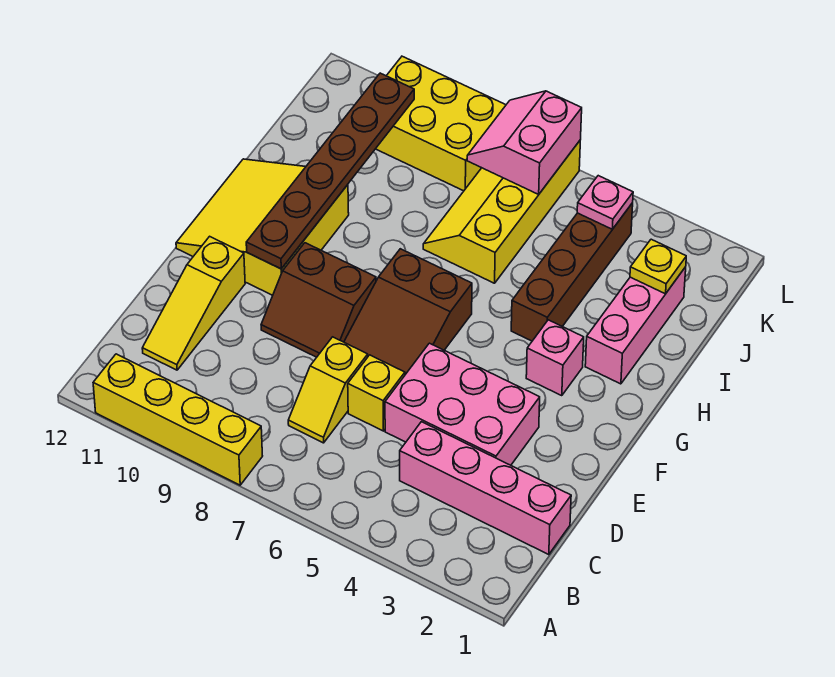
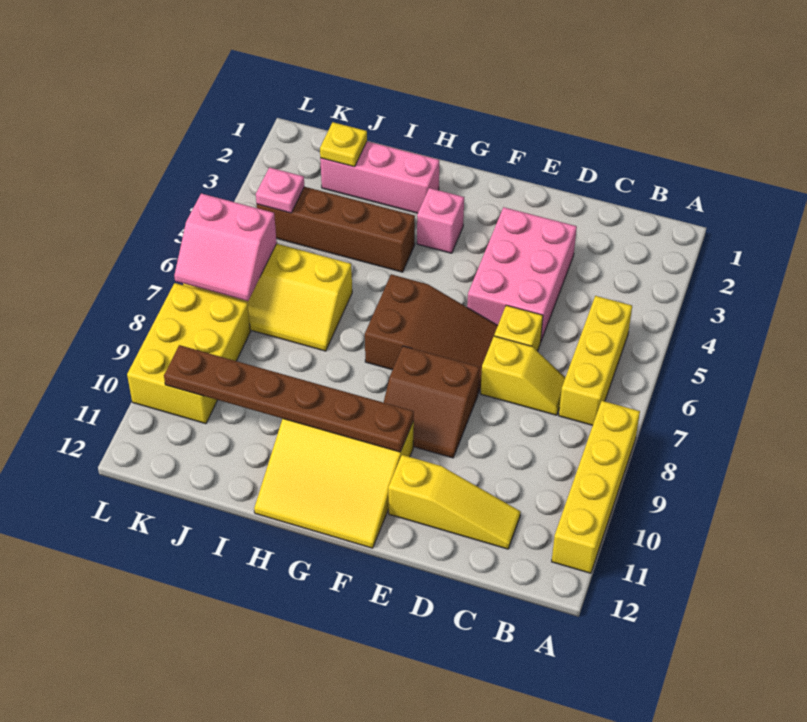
none -> yellow 1x3 brick [559,296,632,425]
pink 1x4 brick [400,422,571,555] -> none
brown 2x2 slope [261,243,376,357] -> brown 2x2 slope turned to [384,346,479,458]

